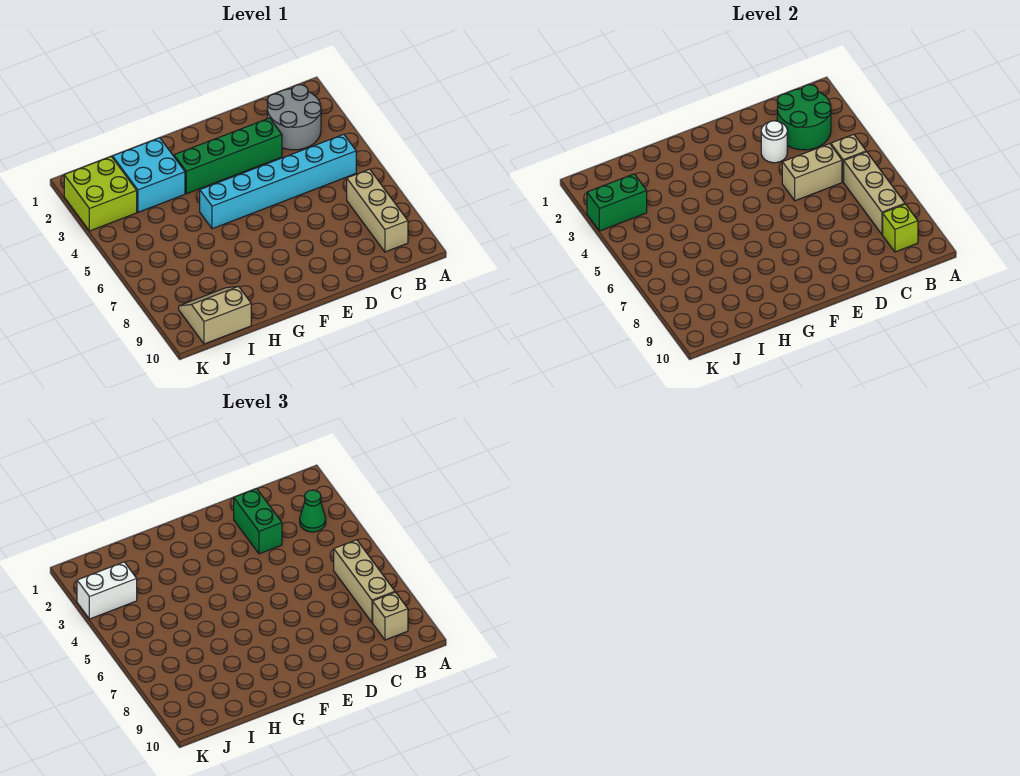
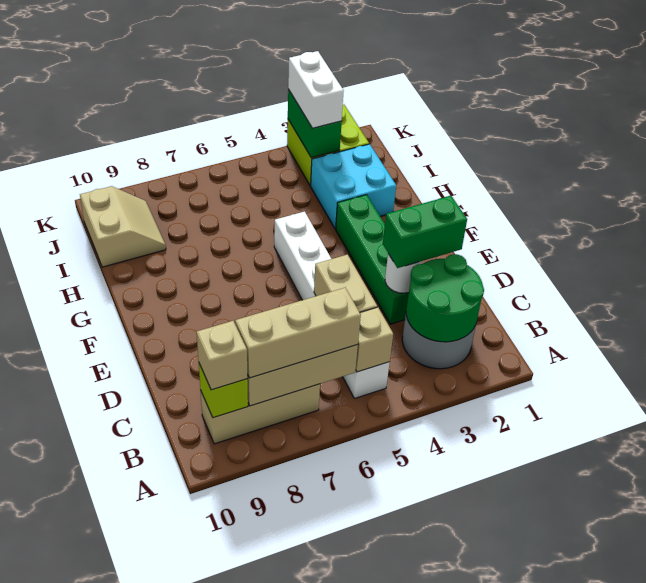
green 1x1 cone [300,490,326,532] -> none
cyan 1x6 brick [200,134,356,229] -> white 1x6 brick [274,212,390,398]

